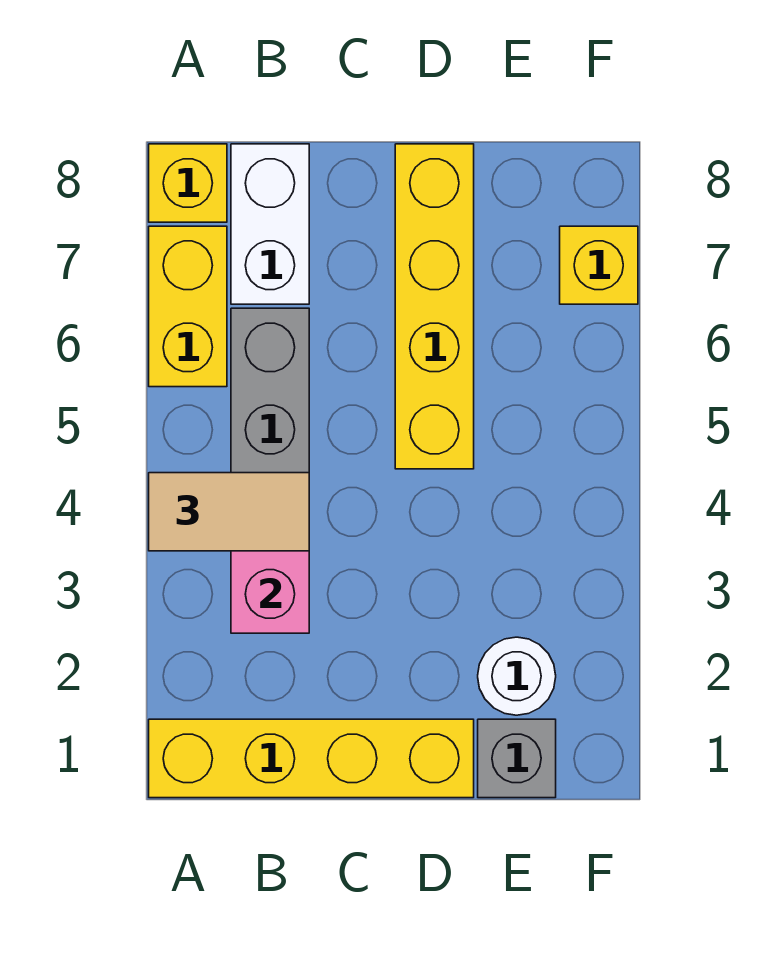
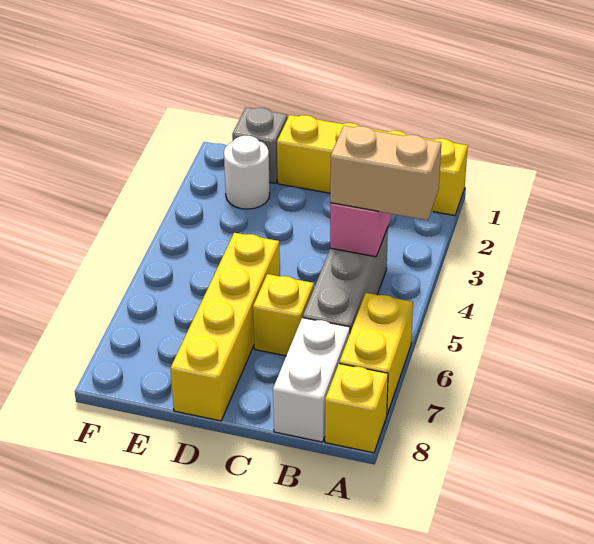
tan 1x2 tile [149,473,309,551] -> tan 1x2 brick [330,126,441,220]
yellow 1x1 brick [560,226,638,304] -> yellow 1x1 brick moved to [253,274,314,356]

